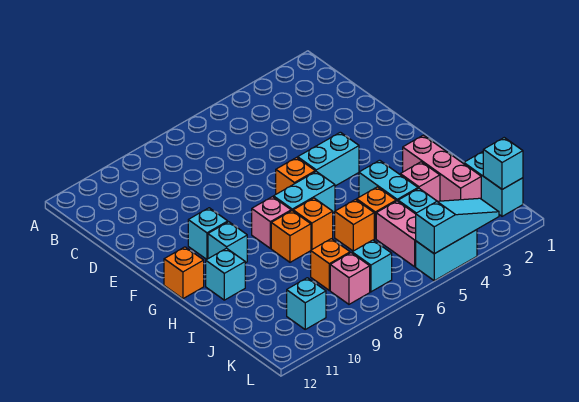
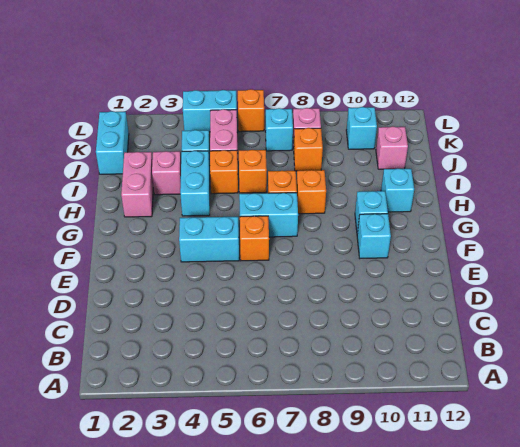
pink 1x1 brick [252,197,291,248] -> pink 1x1 brick moved to [376,126,408,169]
orange 1x1 brick [164,247,204,299] -> orange 1x1 brick moved to [238,89,264,132]
pink 1x3 brick [403,135,481,201] -> pink 1x2 brick [121,152,153,217]
cyan 1x1 brick [483,138,523,189] -> none
cyan 1x3 slope [416,198,499,254] -> none

